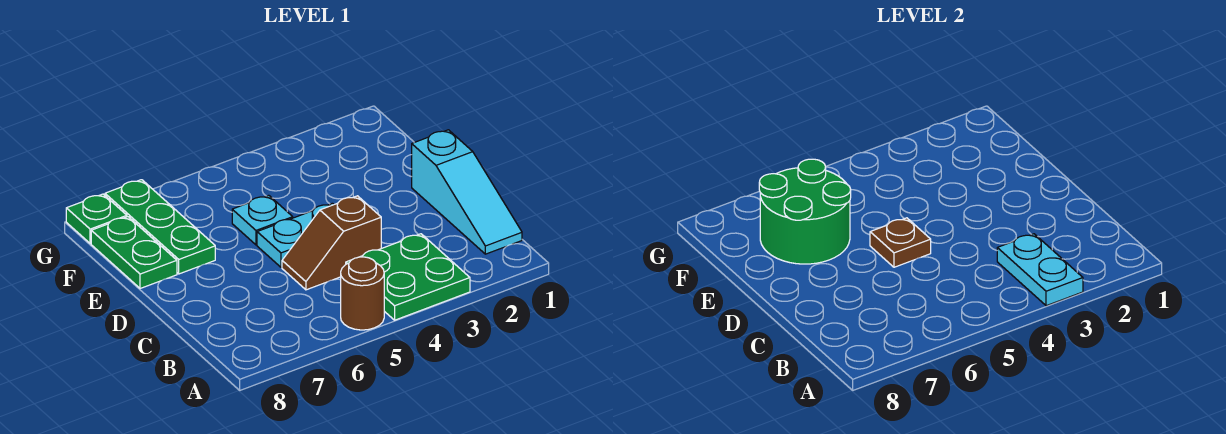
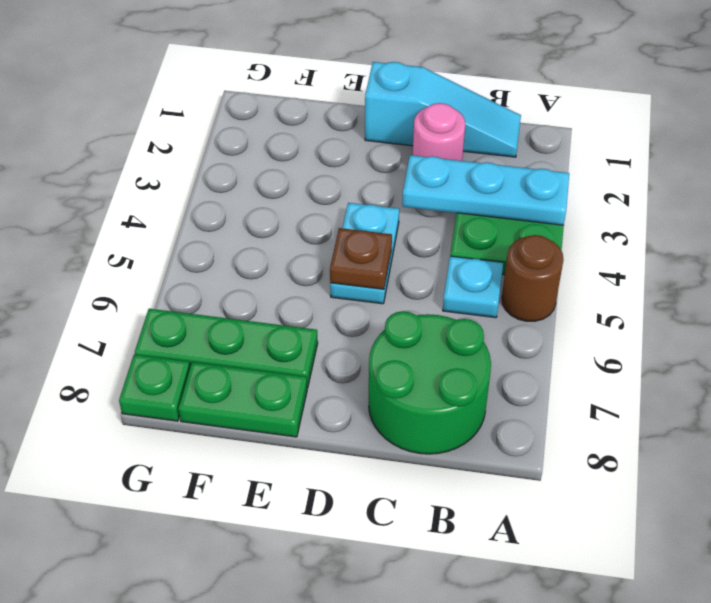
cyan 1x2 plate [997,234,1083,306] -> cyan 1x3 plate [402,155,569,225]
none -> pink 1x1 round brick [413,103,465,161]
brown 1x2 slope [282,196,381,290] -> none
cyan 1x1 plate [232,195,293,245] -> cyan 1x1 plate moved to [443,256,503,318]
green 2x2 round brick [759,159,851,264] -> green 2x2 round brick moved to [369,311,491,454]

